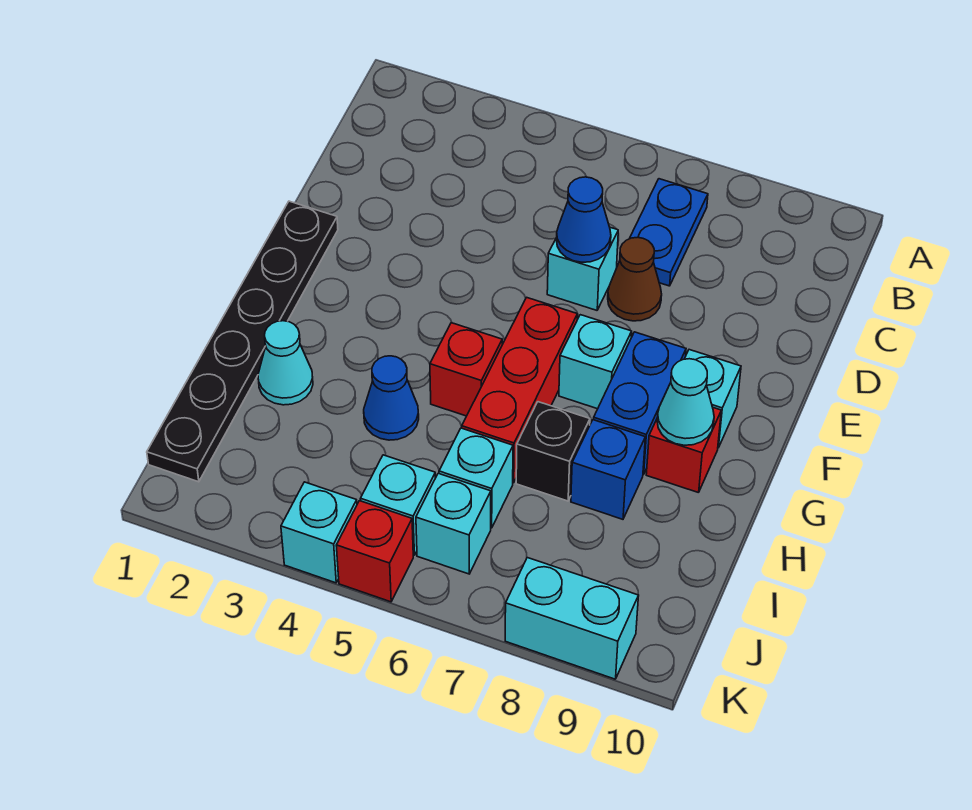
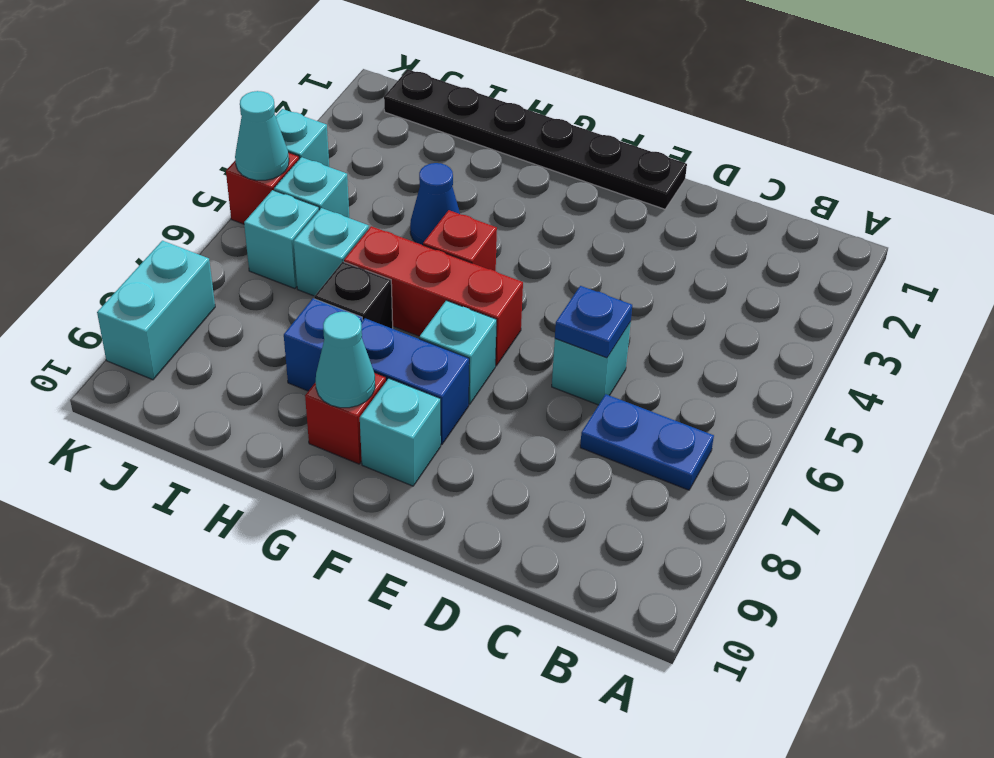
blue 1x1 cone [556,177,611,262] -> blue 1x1 plate [555,286,632,358]
brown 1x1 cone [608,237,662,321] -> none
cyan 1x1 cone [258,321,313,405] -> cyan 1x1 cone moved to [235,91,289,180]

